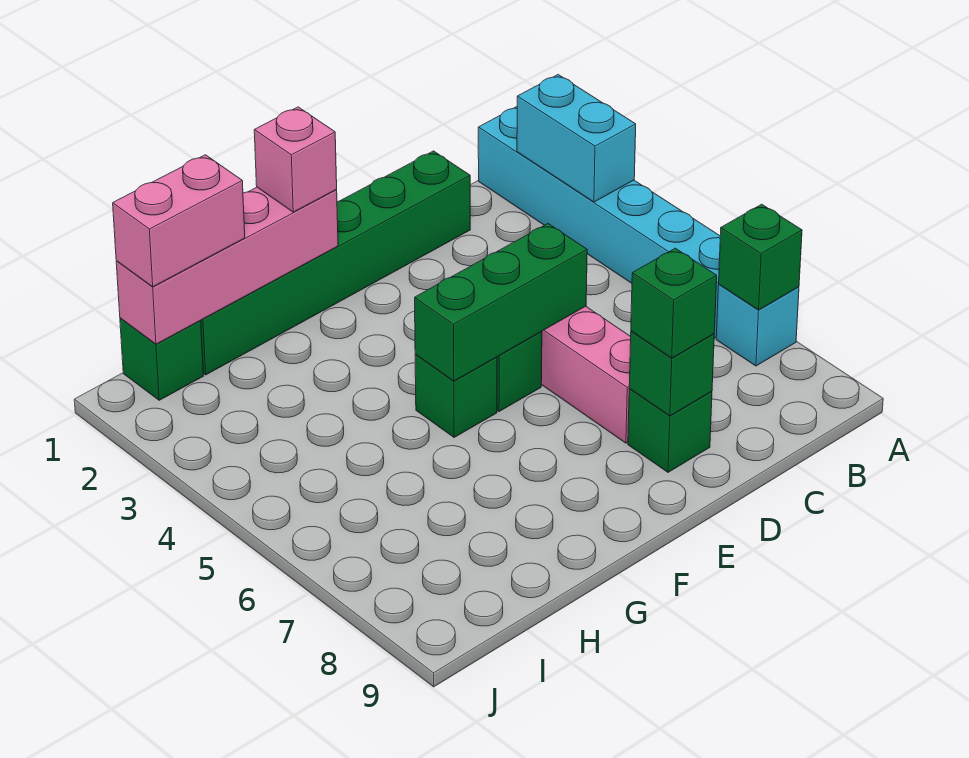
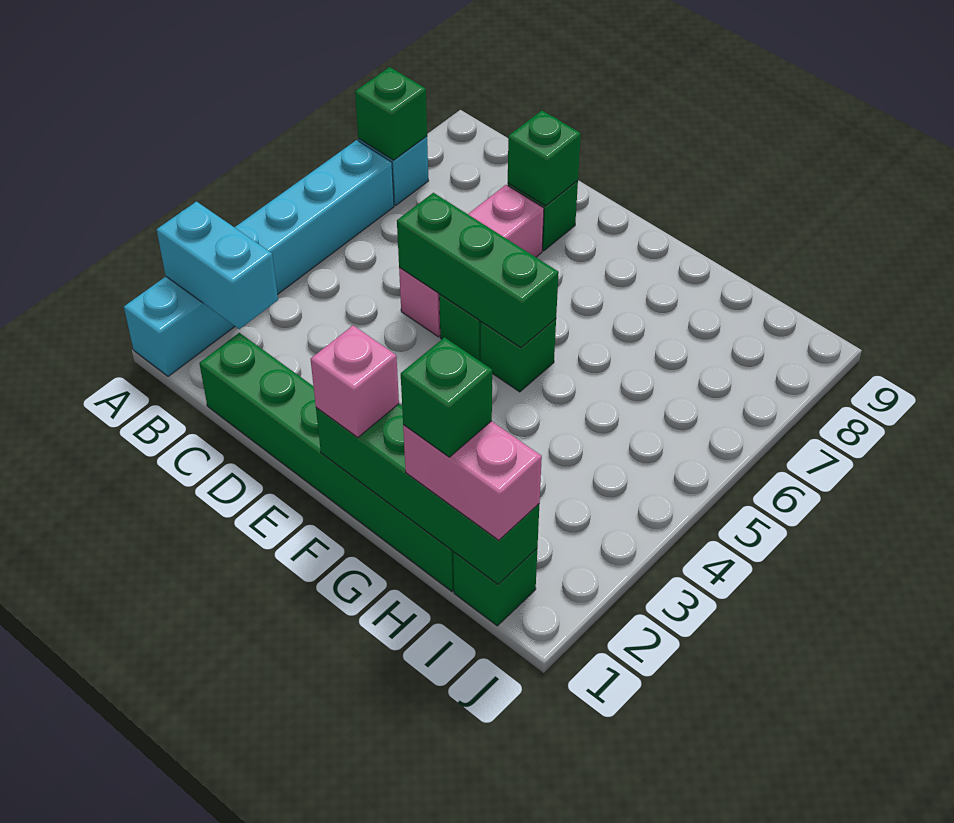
cyan 1x2 brick [517,75,636,202] -> cyan 1x2 brick turned to [157,202,278,329]
green 1x1 brick [631,248,717,358] -> green 1x1 brick moved to [401,337,492,457]
pink 1x4 brick [116,187,338,344] -> green 1x4 brick [316,404,539,584]

